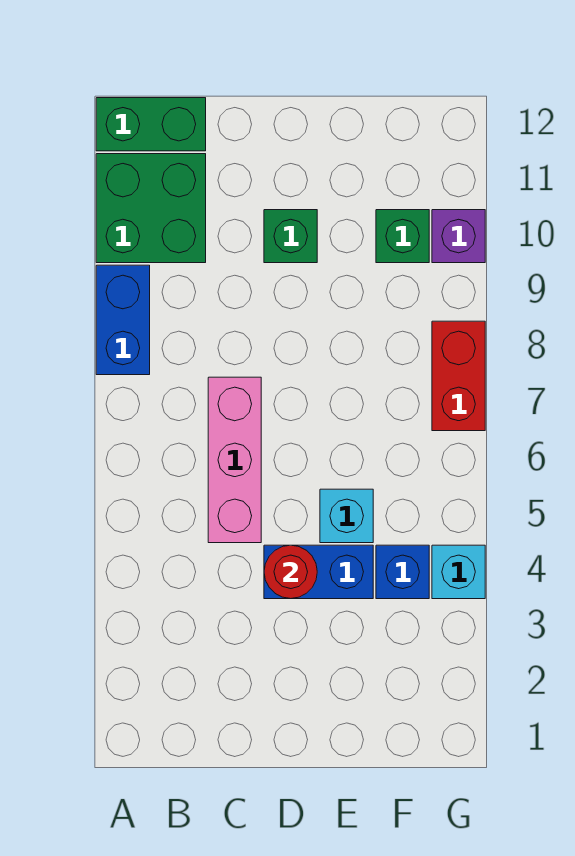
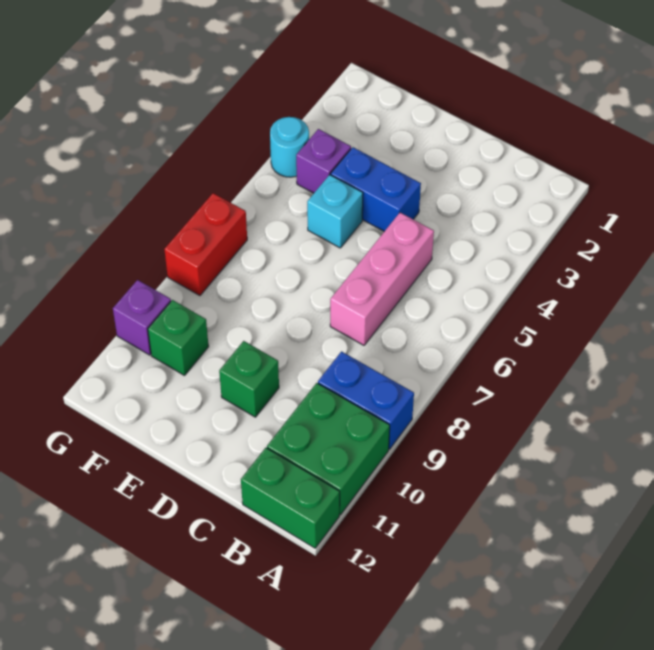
blue 1x2 brick [96,265,150,375] -> blue 1x2 brick turned to [318,352,414,449]
red 1x1 round brick [264,545,317,599] -> none
blue 1x1 brick [376,545,429,599] -> purple 1x1 brick [296,129,351,193]
cyan 1x1 brick [432,545,485,599] -> cyan 1x1 round brick [270,117,309,177]

